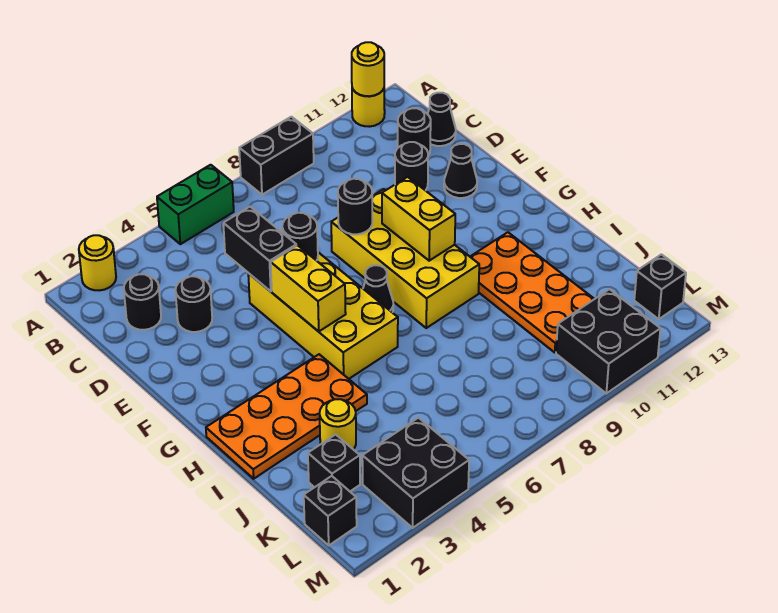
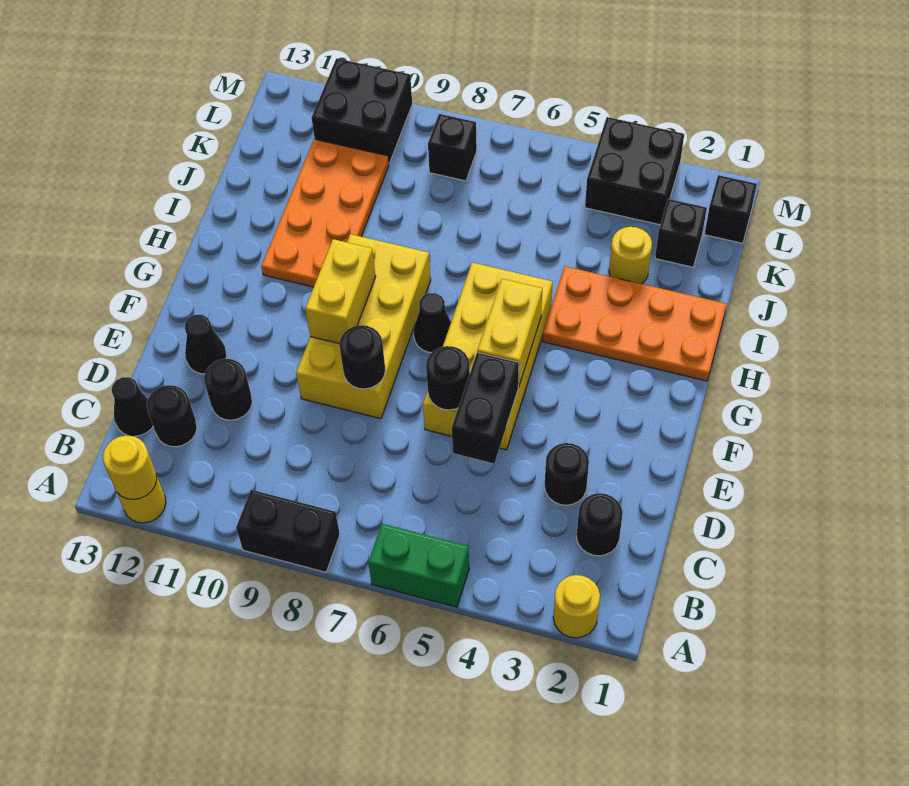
black 1x1 brick [634,254,686,319] -> black 1x1 brick moved to [428,114,477,181]

